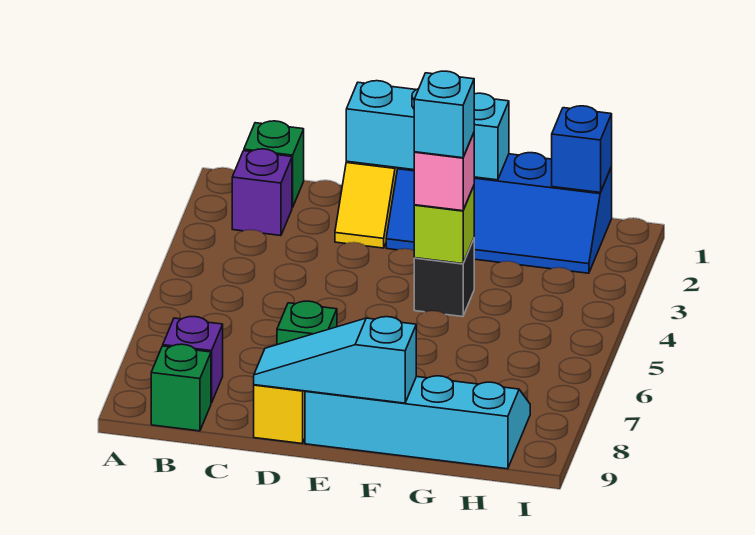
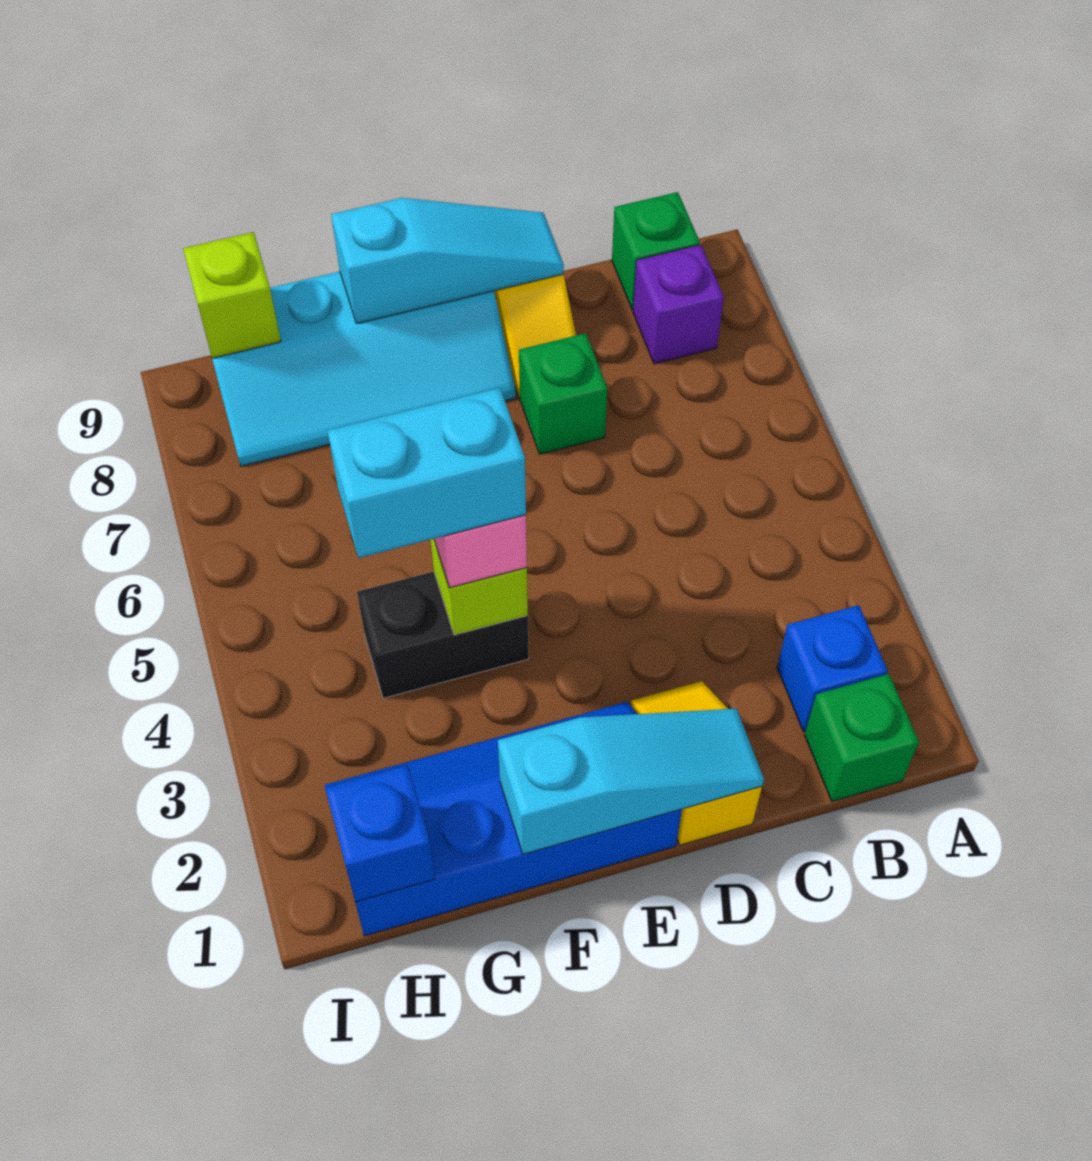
purple 1x1 brick [232,149,292,236] -> blue 1x1 brick [777,605,888,732]
cyan 1x3 brick [346,81,509,180] -> cyan 1x3 slope [498,709,764,854]
black 1x1 brick [414,239,474,317] -> black 1x2 brick [357,572,529,698]
cyan 1x1 brick [414,71,474,158] -> cyan 1x2 brick [328,388,526,558]
none -> lime 1x1 brick [183,232,281,358]

